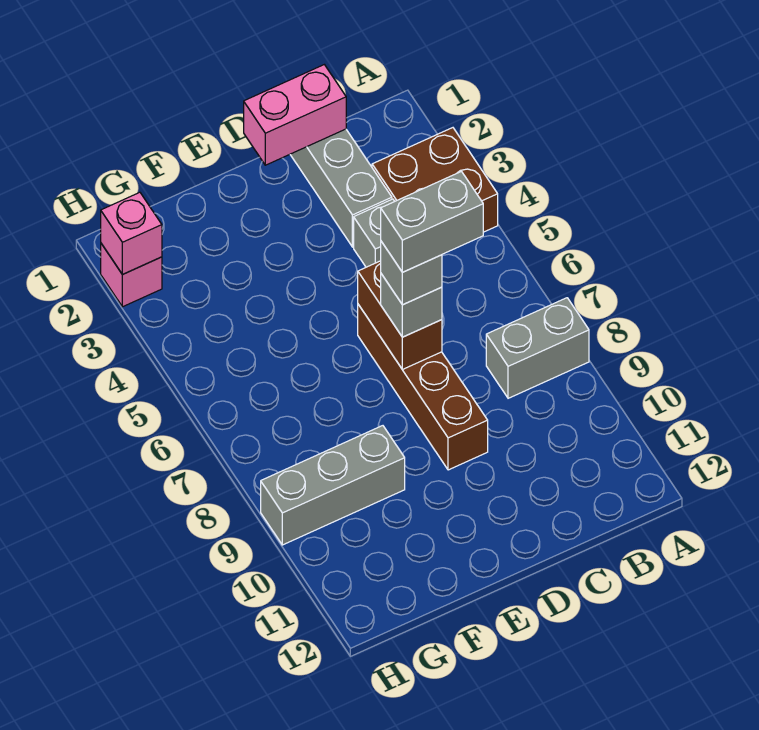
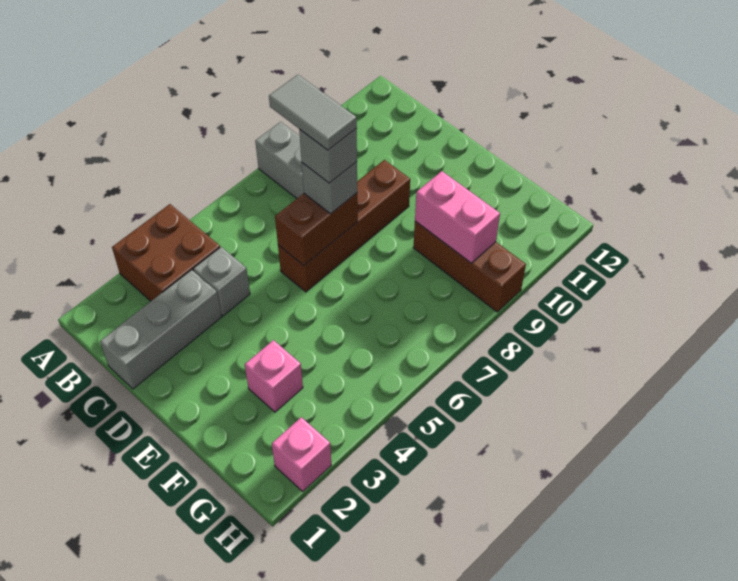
pink 1x2 brick [244,65,346,165] -> pink 1x2 brick moved to [415,171,500,263]
grey 1x2 brick [381,171,483,272] -> grey 1x2 tile [269,75,357,150]
grey 1x3 brick [261,426,405,545] -> brown 1x3 brick [414,221,526,312]
pink 1x1 brick [101,192,162,275] -> pink 1x1 brick moved to [245,340,303,412]

